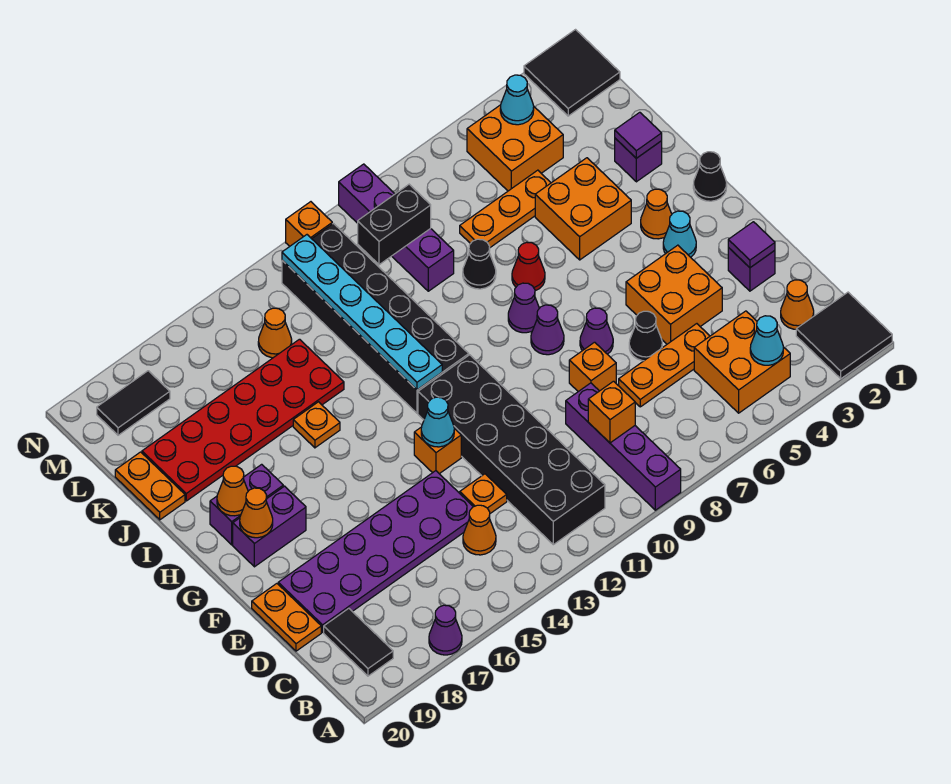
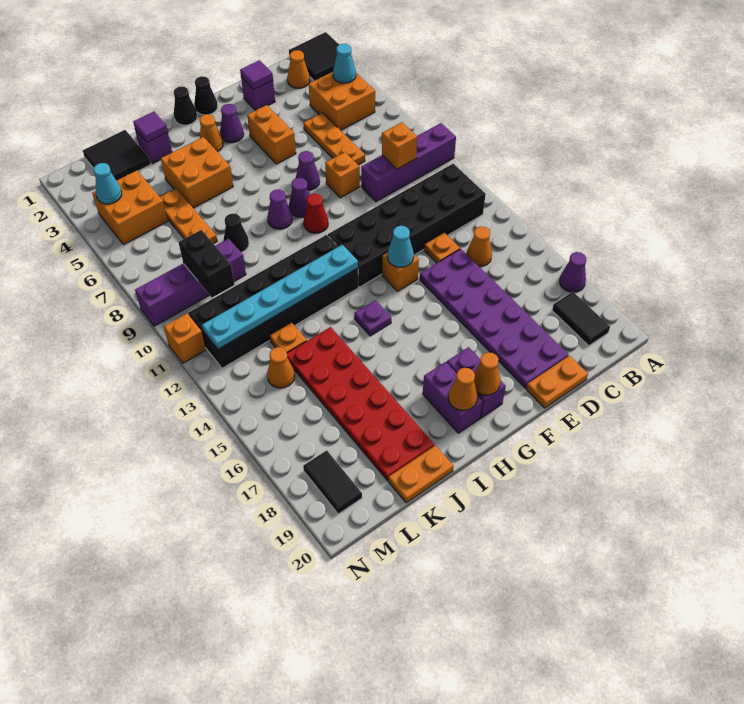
black 1x2 tile [324,608,393,676] -> black 1x2 tile turned to [552,292,610,346]
orange 2x2 brick [626,245,722,344] -> orange 1x2 brick [247,105,296,164]
black 1x1 cone [629,311,662,361] -> black 1x1 cone moved to [194,76,218,115]
cyan 1x1 cone [663,211,696,257] -> purple 1x1 cone [220,104,244,143]
none -> purple 1x1 plate [354,300,391,336]
red 1x1 cone [512,242,545,291] -> red 1x1 cone moved to [304,194,328,233]
orange 1x1 plate [293,402,340,448] -> orange 1x1 plate moved to [269,322,307,353]
black 2x2 tile [524,30,620,116] -> black 2x2 tile moved to [83,130,151,181]

